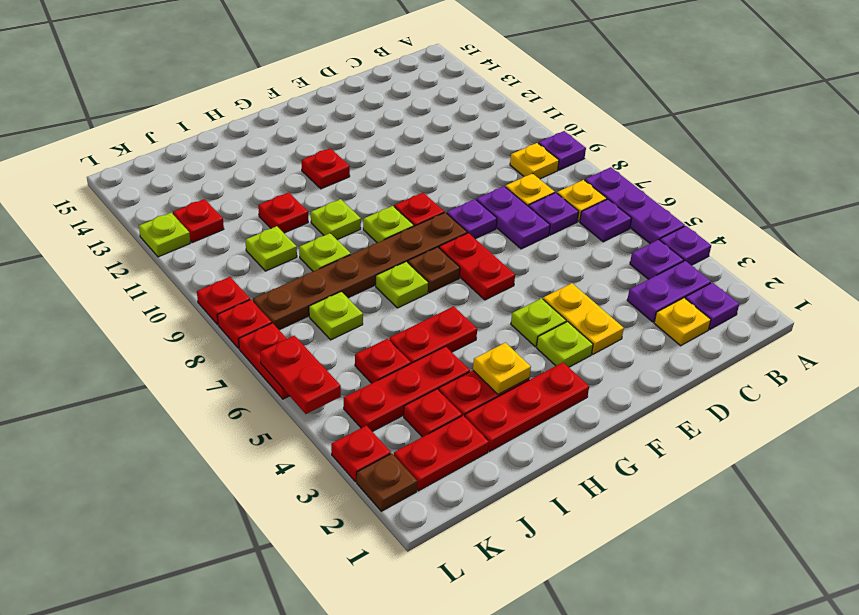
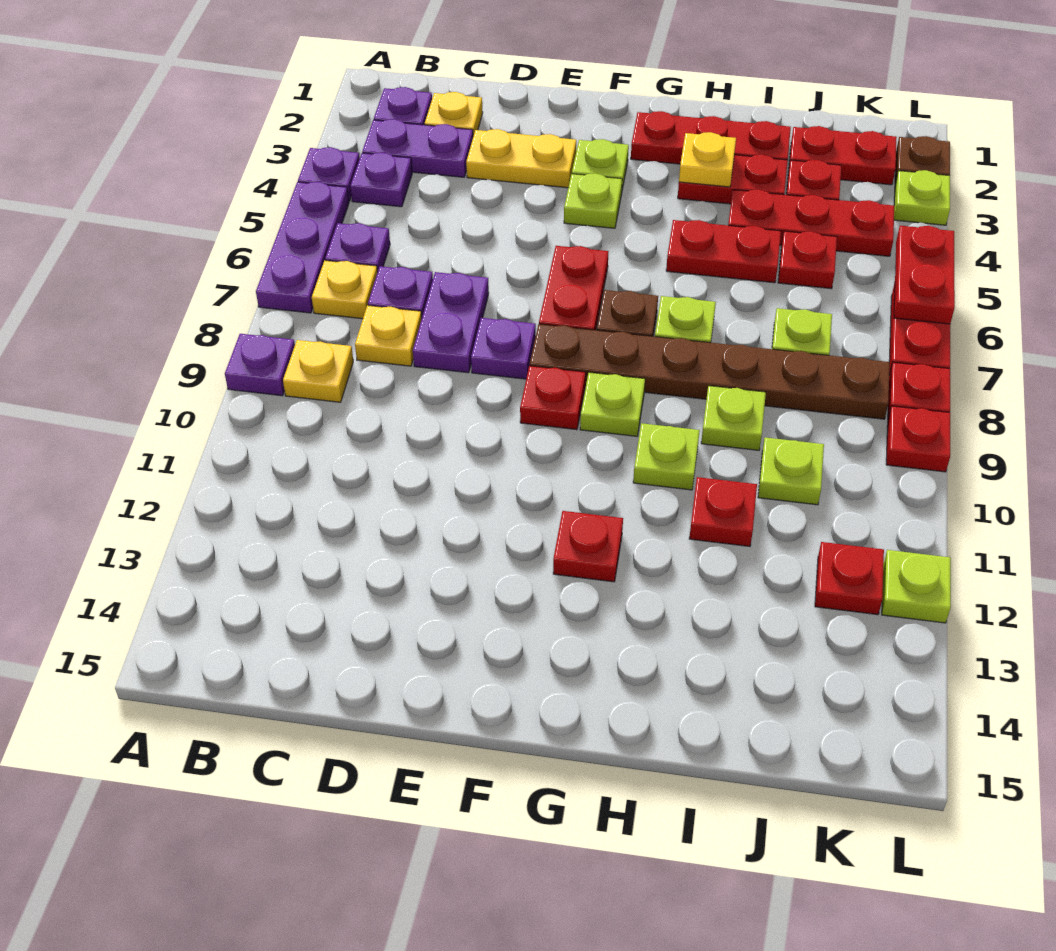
yellow 1x2 plate [543,283,624,354] -> yellow 1x2 plate turned to [466,129,576,188]
red 1x1 plate [331,426,391,482] -> lime 1x1 plate [894,170,950,225]

